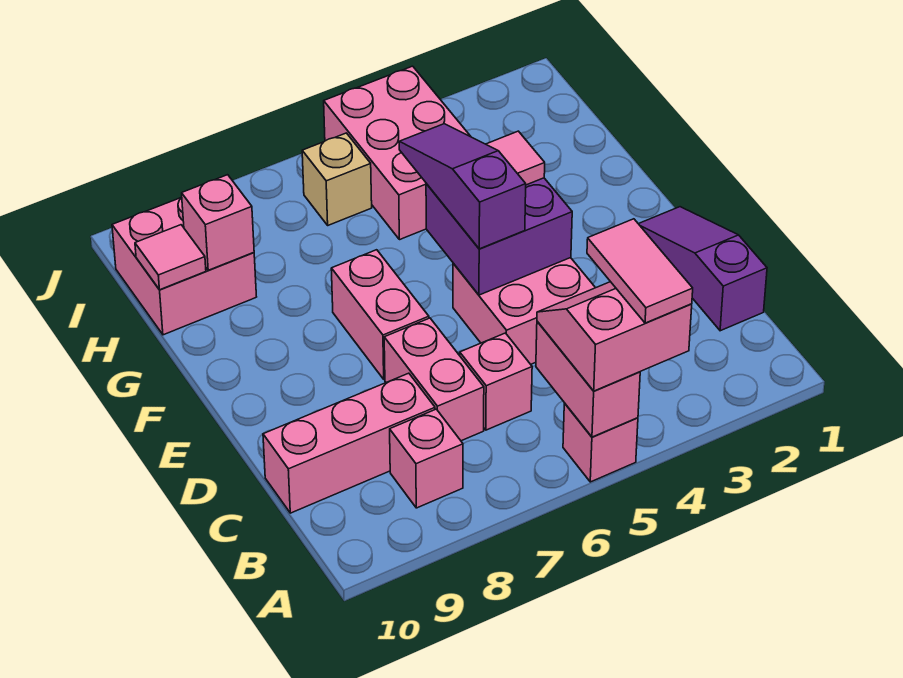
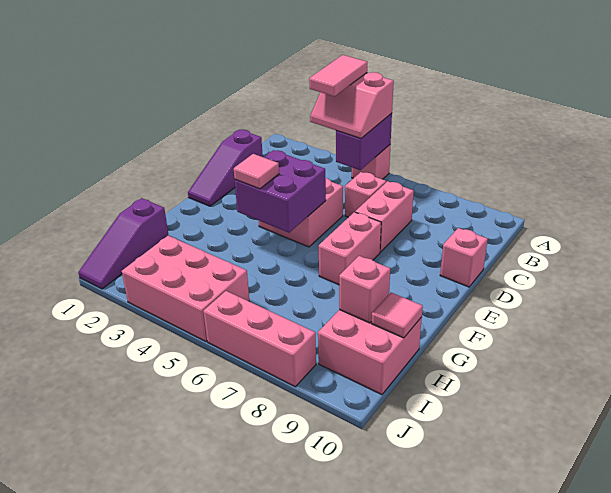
pink 1x2 brick [536,321,640,437] -> purple 1x2 brick [336,113,392,170]
pink 1x1 brick [390,409,463,508] -> pink 1x1 brick moved to [440,228,488,287]
pink 1x3 brick [263,373,435,513] -> pink 1x3 brick moved to [204,291,316,387]
purple 1x3 slope [399,124,526,249] -> purple 1x3 slope moved to [78,198,168,289]
pink 2x3 brick [324,66,471,240] -> pink 2x3 brick turned to [122,235,249,341]
tan 1x1 brick [302,133,372,225] -> none

